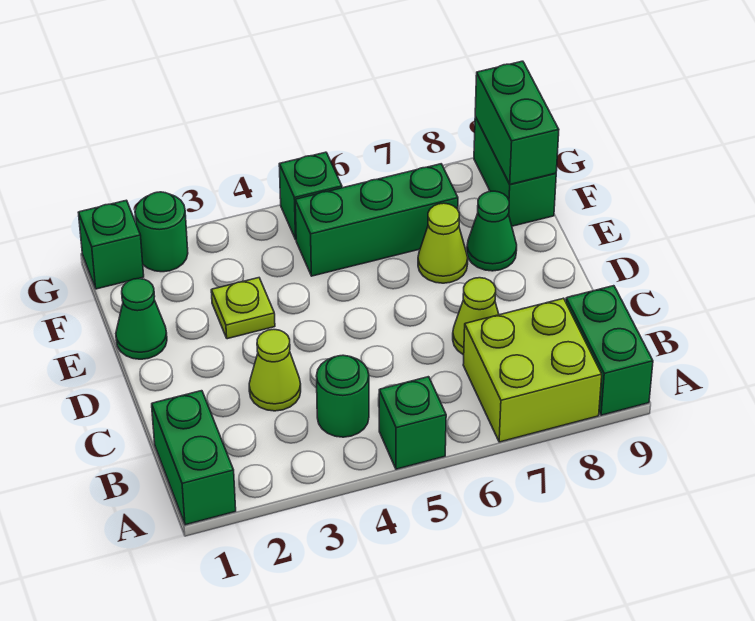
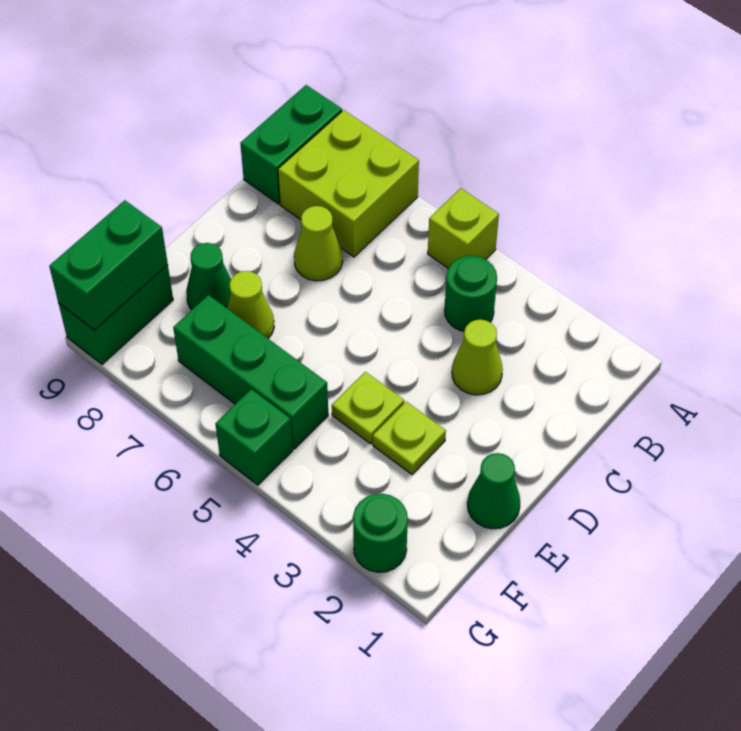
green 1x2 brick [152,391,236,525] -> none
green 1x1 brick [379,377,446,469] -> lime 1x1 brick [428,188,499,268]
none -> lime 1x1 plate [332,372,404,444]
green 1x1 brick [78,200,144,289] -> none

